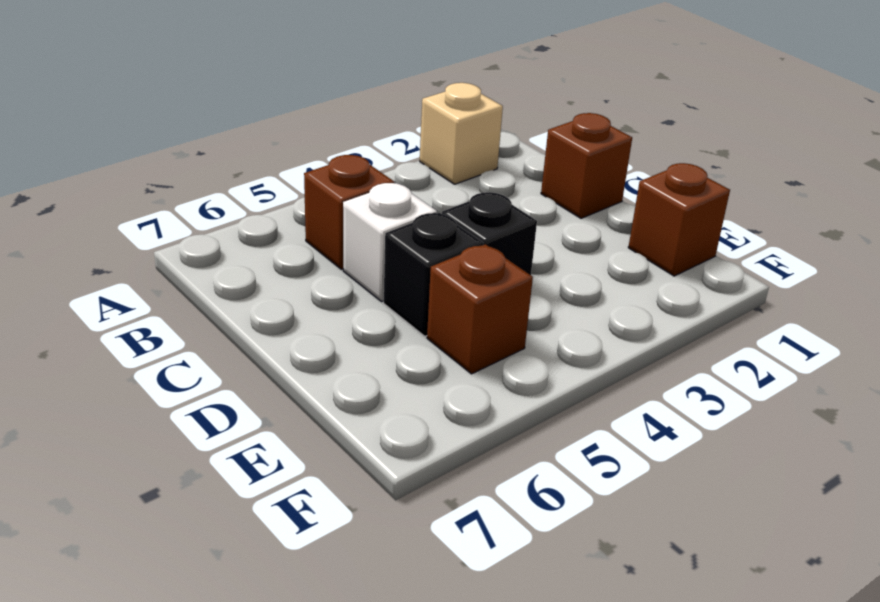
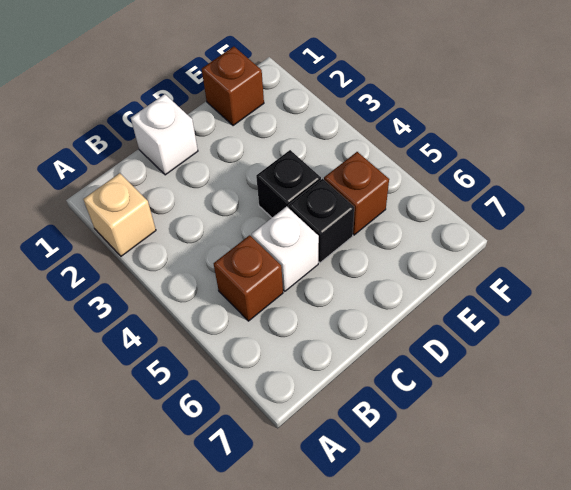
brown 1x1 brick [541,113,632,218] -> white 1x1 brick [131,94,198,175]

